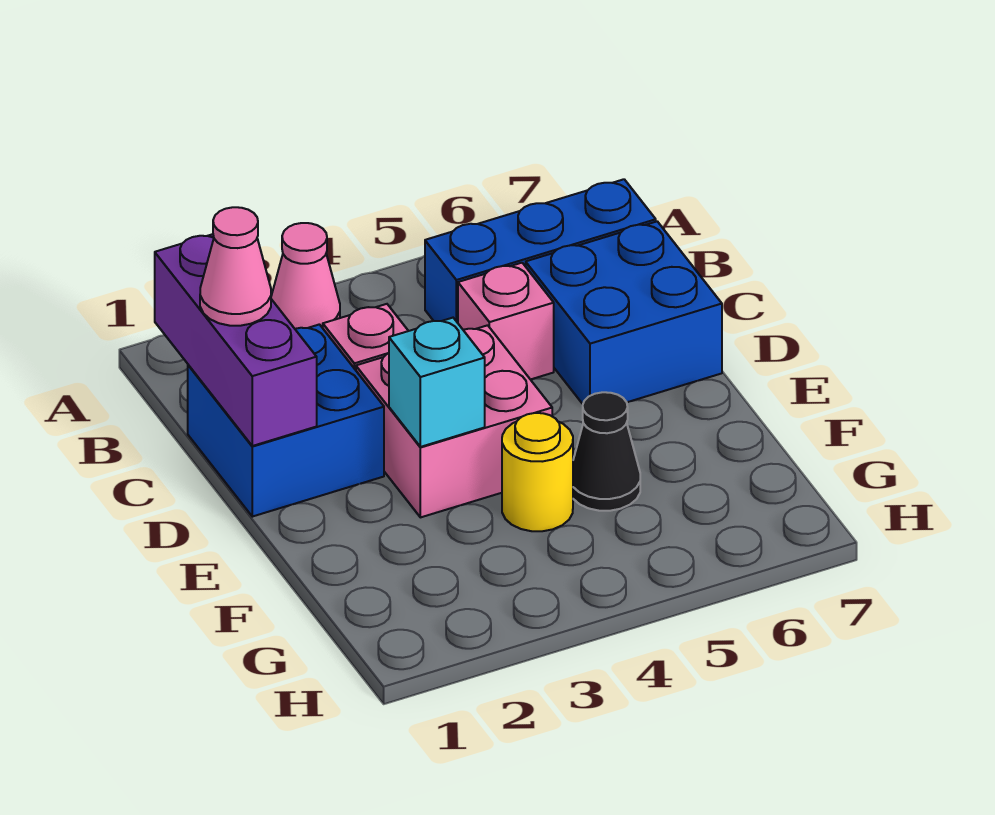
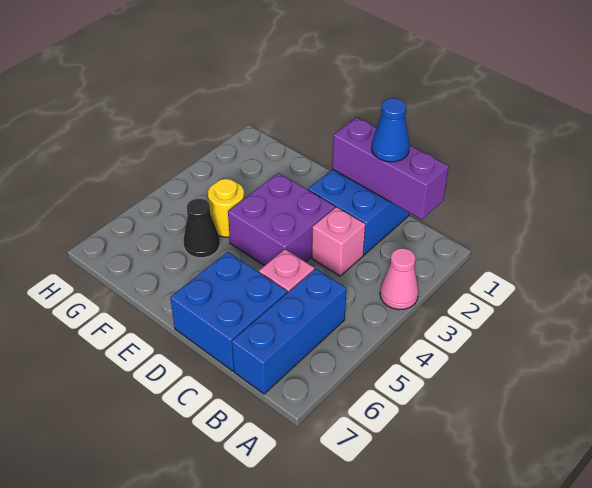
pink 1x1 cone [200,207,271,326] -> blue 1x1 cone [372,98,410,162]
pink 2x2 brick [356,325,552,517] -> purple 2x2 brick [228,173,335,266]
cyan 1x1 brick [389,318,485,447] -> none

